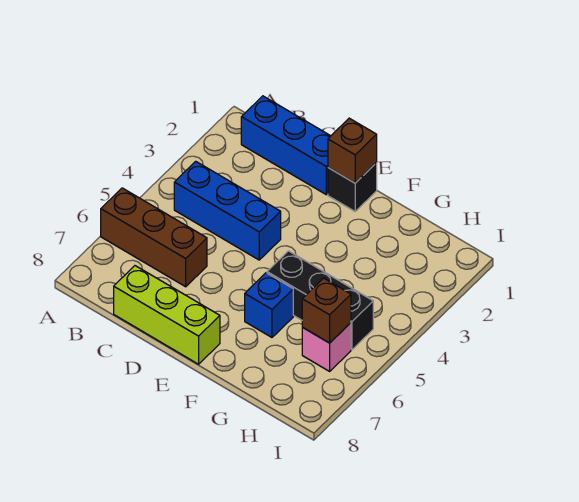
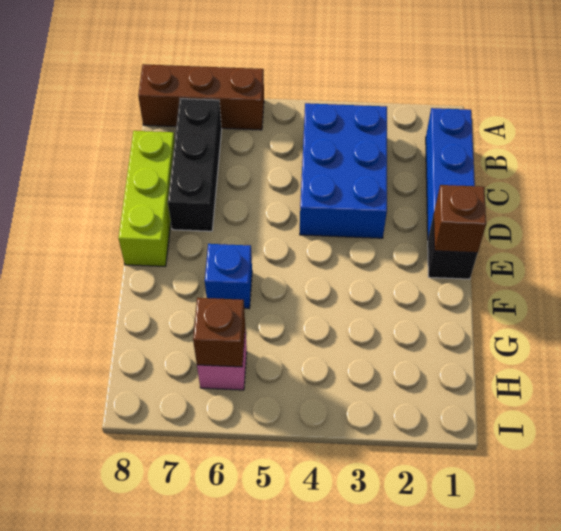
brown 1x3 brick [101,188,207,287] -> brown 1x3 brick turned to [138,64,264,130]
blue 1x3 brick [174,161,281,260] -> blue 2x3 brick [300,103,387,238]
black 1x3 brick [267,251,373,350] -> black 1x3 brick moved to [168,99,222,231]

